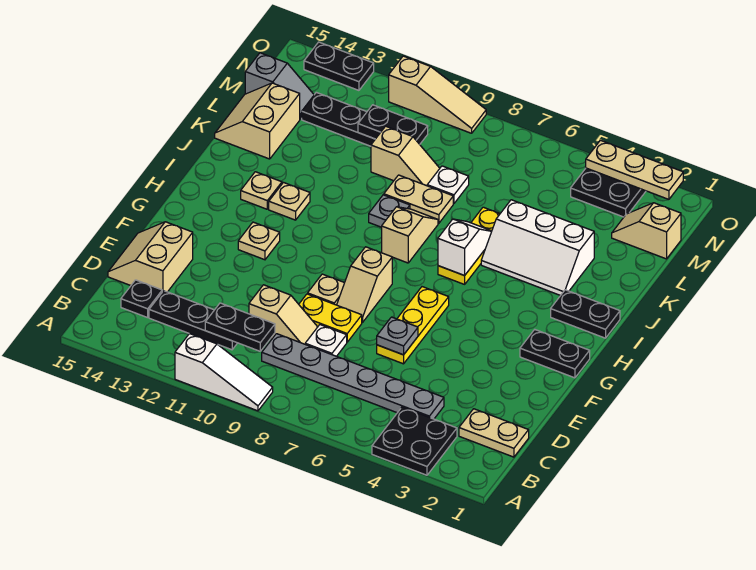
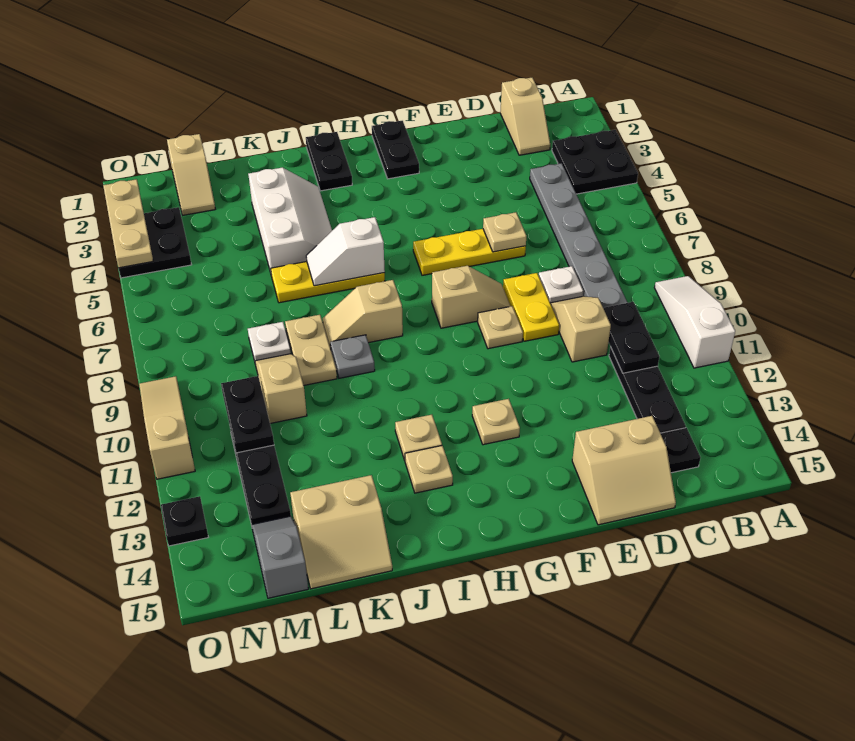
tan 1x2 plate [459,409,529,457] -> tan 1x2 slope [500,78,550,155]
grey 1x1 plate [377,317,418,355] -> tan 1x1 plate [483,212,526,252]
black 1x2 plate [304,42,374,90] -> black 1x1 plate [161,496,208,546]

